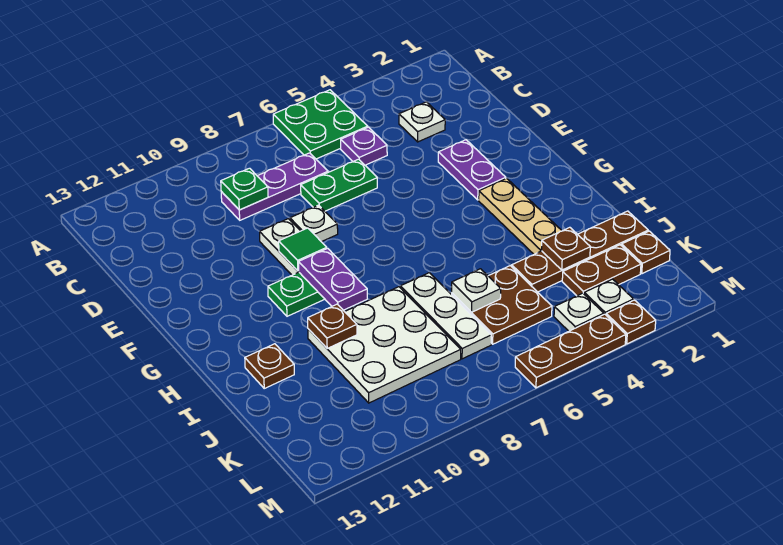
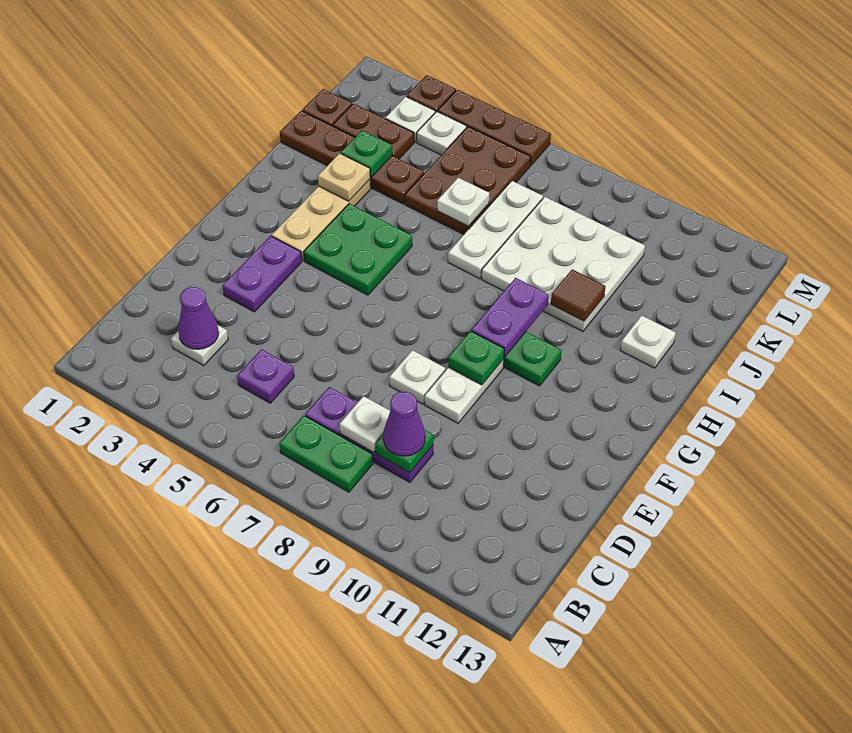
green 2x2 plate [273,90,368,159] -> green 2x2 plate moved to [304,204,412,295]
none -> purple 1x1 cone [178,287,219,349]
none -> white 1x1 plate [339,396,390,452]
none -> purple 1x1 cone [383,392,425,456]
green 1x2 plate [301,159,377,211] -> green 1x2 plate moved to [279,416,373,492]
green 1x1 tile [279,228,327,271] -> green 1x1 plate [448,331,504,385]
none -> tan 1x1 plate [318,153,370,201]
brown 1x1 plate [308,304,357,348] -> brown 1x1 tile [551,269,605,321]
brown 1x1 plate [245,344,294,388] -> white 1x1 plate [620,315,676,368]
brown 1x1 plate [541,227,590,270] -> green 1x1 plate [341,130,392,177]
brown 2x2 plate [452,266,552,344] -> brown 2x3 plate [405,127,531,234]

